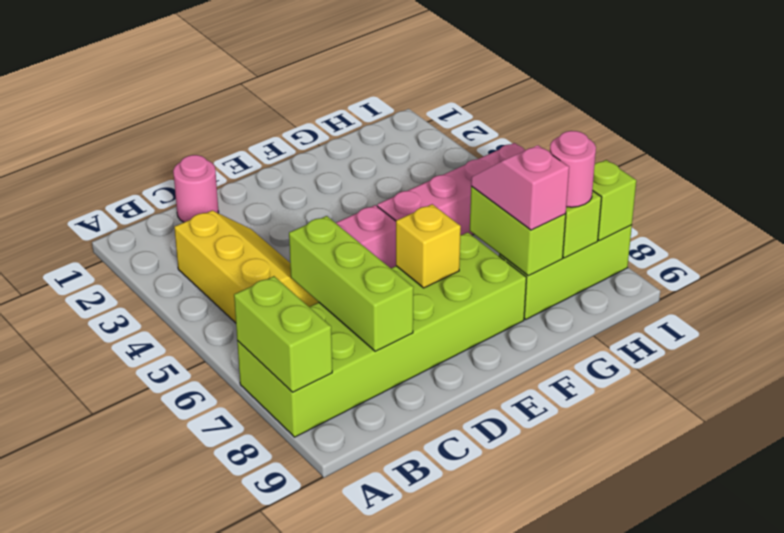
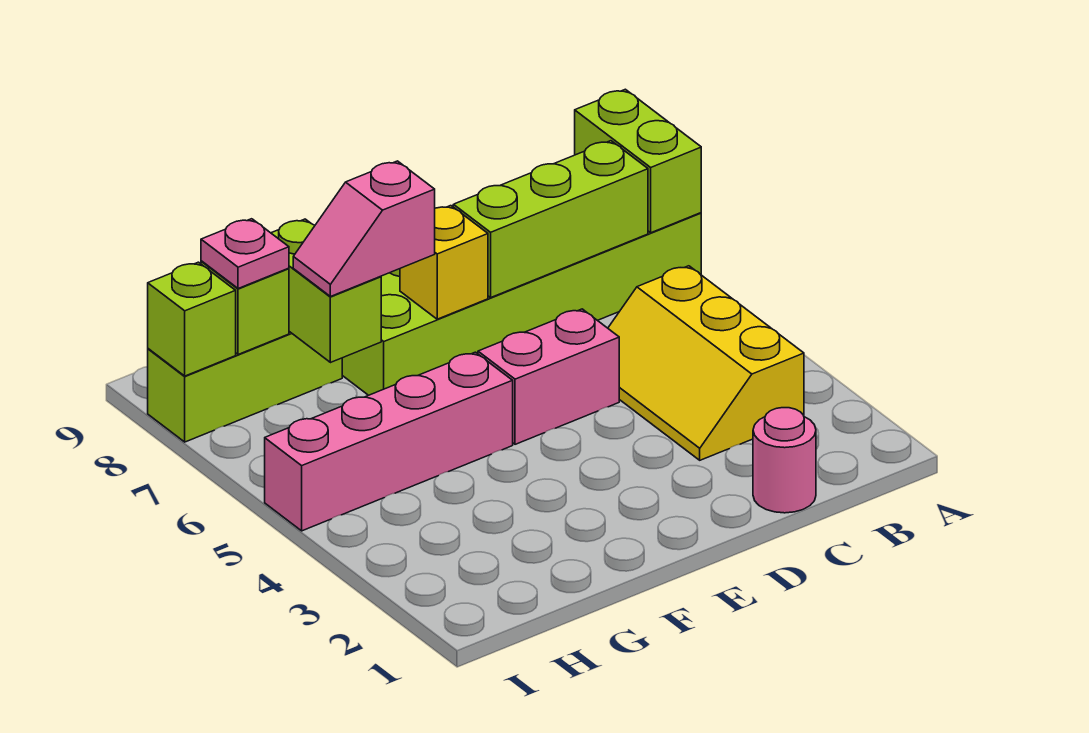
lime 1x3 brick [289,216,414,351] -> lime 1x3 brick turned to [453,141,648,298]
pink 1x2 slope [471,145,569,230] -> pink 1x2 slope turned to [293,161,435,297]
pink 1x1 round brick [550,131,596,207] -> pink 1x1 plate [201,219,289,289]

